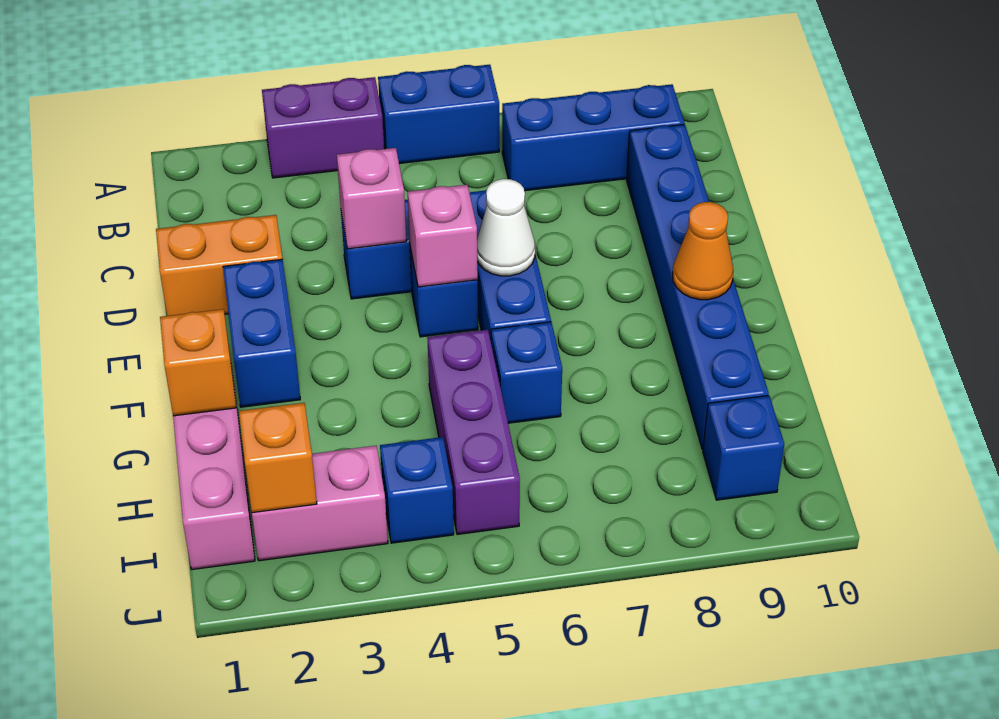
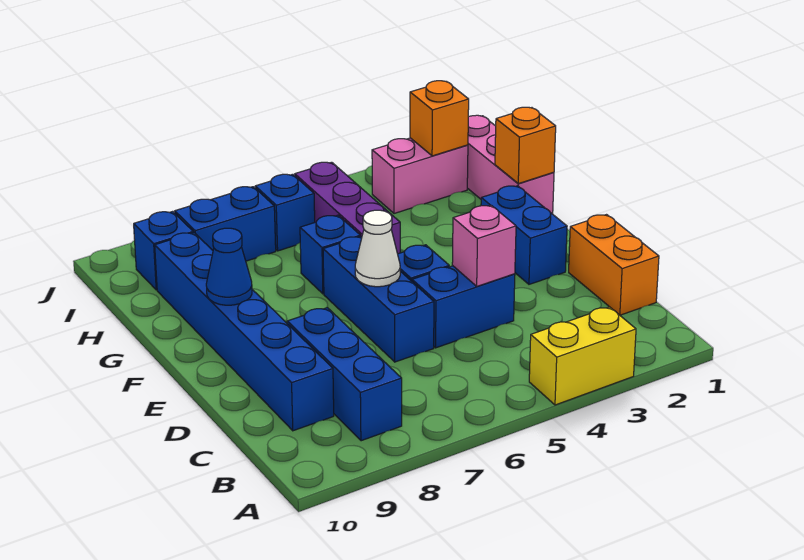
purple 1x2 brick [262,77,384,178] -> yellow 1x2 brick [529,307,636,405]
blue 1x2 brick [378,65,499,164] -> blue 1x2 brick moved to [175,187,276,261]
blue 1x3 brick [502,84,684,191] -> blue 1x3 brick turned to [287,308,402,441]
orange 1x2 brick [156,215,282,316] -> orange 1x2 brick turned to [569,215,659,315]
pink 1x1 brick [408,185,478,287] -> none
orange 1x1 cone [673,202,733,300] -> blue 1x1 cone [206,228,252,305]
blue 1x1 brick [380,437,454,543] -> blue 1x1 brick moved to [255,174,315,251]

